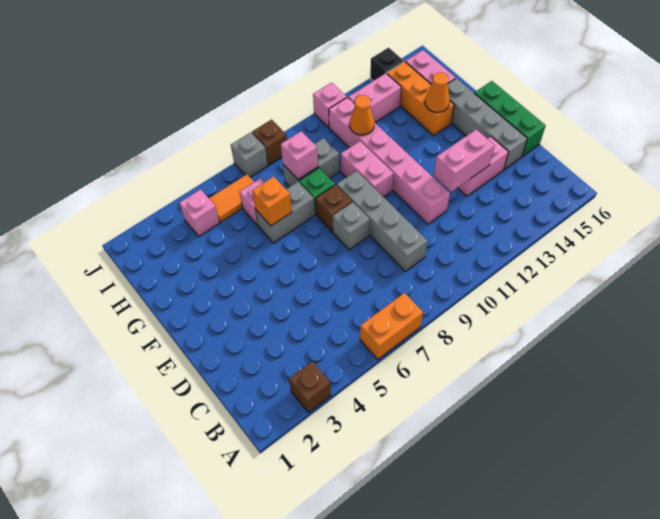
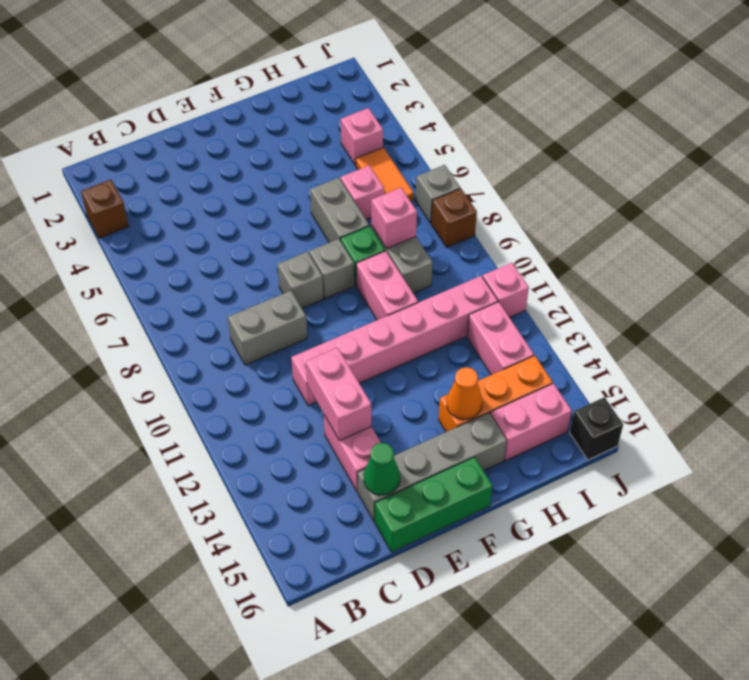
orange 1x2 brick [360,293,423,359] -> none
grey 1x4 brick [337,171,428,271] -> grey 1x2 brick [228,291,307,365]
none -> green 1x1 cone [364,443,400,495]
brown 1x1 brick [316,185,352,232] -> grey 1x1 brick [309,239,354,299]
pink 1x2 brick [341,141,394,197] -> pink 1x2 brick turned to [356,251,418,320]
orange 1x1 brick [252,176,292,226] -> none
orange 1x1 cone [350,95,374,135] -> none
black 1x1 brick [370,48,404,81] -> black 1x1 brick moved to [570,397,623,460]

